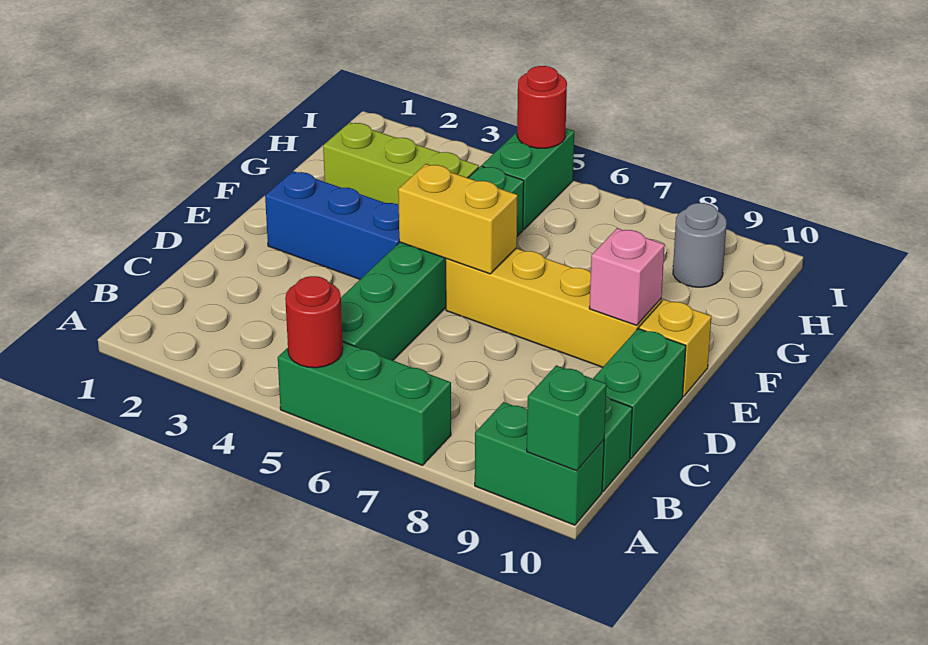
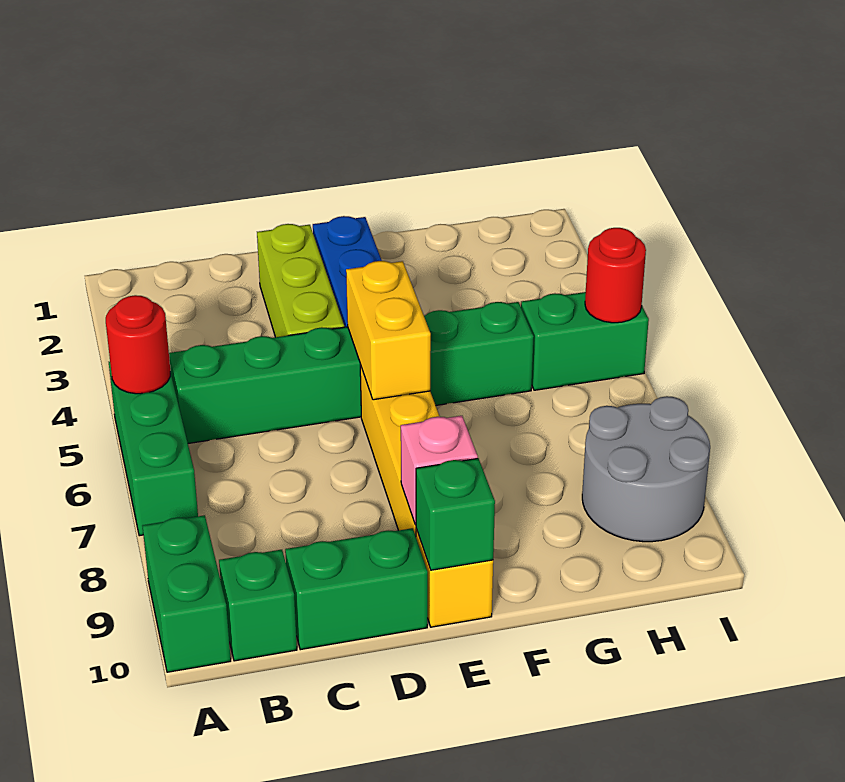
green 1x1 brick [527,365,607,471] -> green 1x1 brick moved to [416,459,495,570]
lime 1x3 brick [323,122,479,205] -> lime 1x3 brick moved to [257,224,344,337]
grey 1x1 round brick [673,203,727,287] -> grey 2x2 round brick [582,396,710,542]

